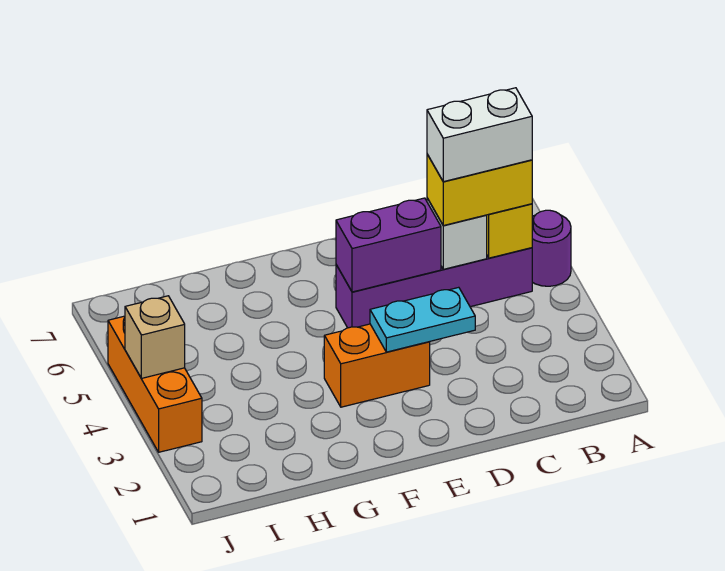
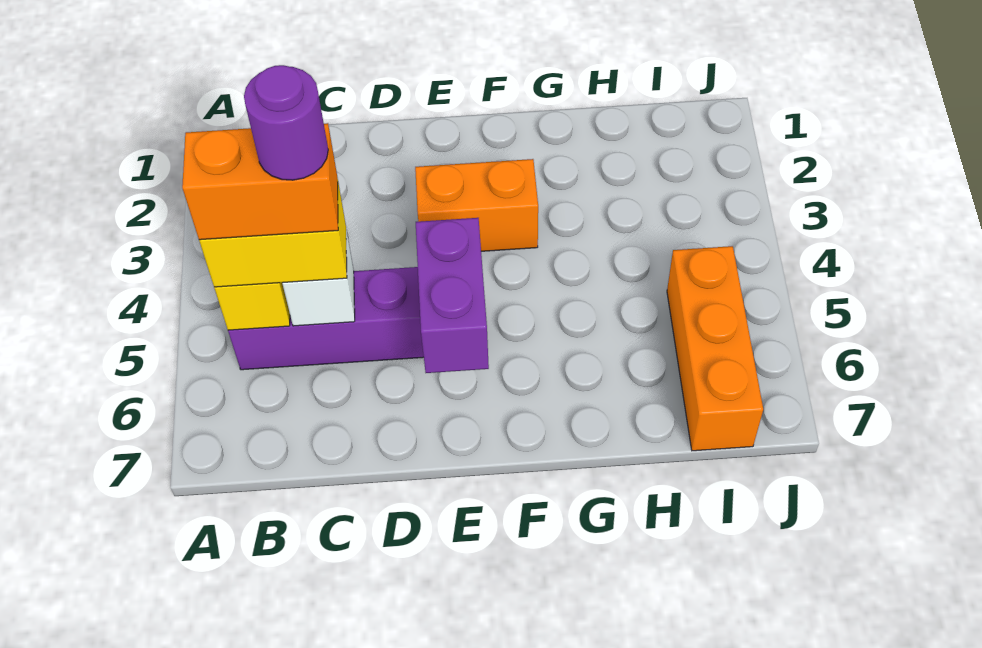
purple 1x1 round brick [532,210,571,286] -> purple 1x1 round brick moved to [244,65,328,180]
white 1x2 brick [427,88,532,182] -> orange 1x2 brick [182,123,338,240]
cyan 1x2 plate [370,287,475,352] -> none
purple 1x2 brick [336,198,441,292] -> purple 1x2 brick turned to [416,218,489,373]
orange 1x3 brick [108,316,202,452] -> orange 1x3 brick moved to [667,246,763,451]
tan 1x1 brick [125,296,185,378] -> none

